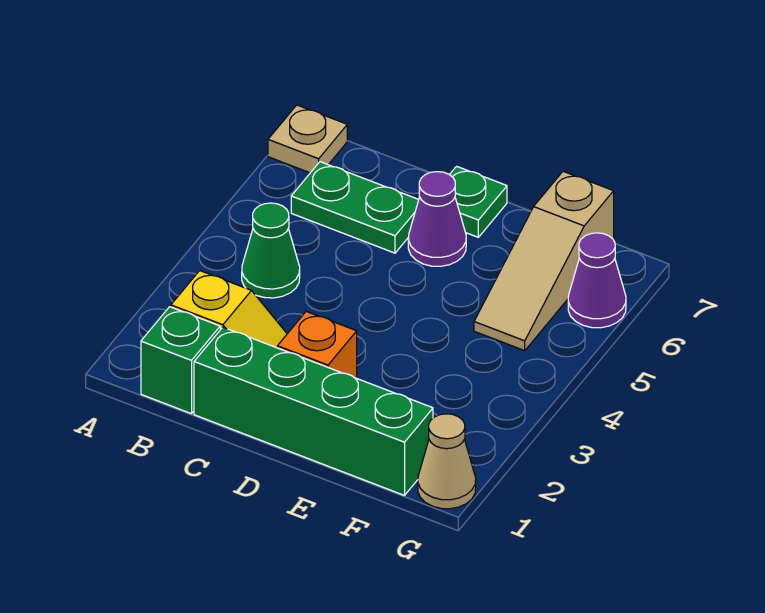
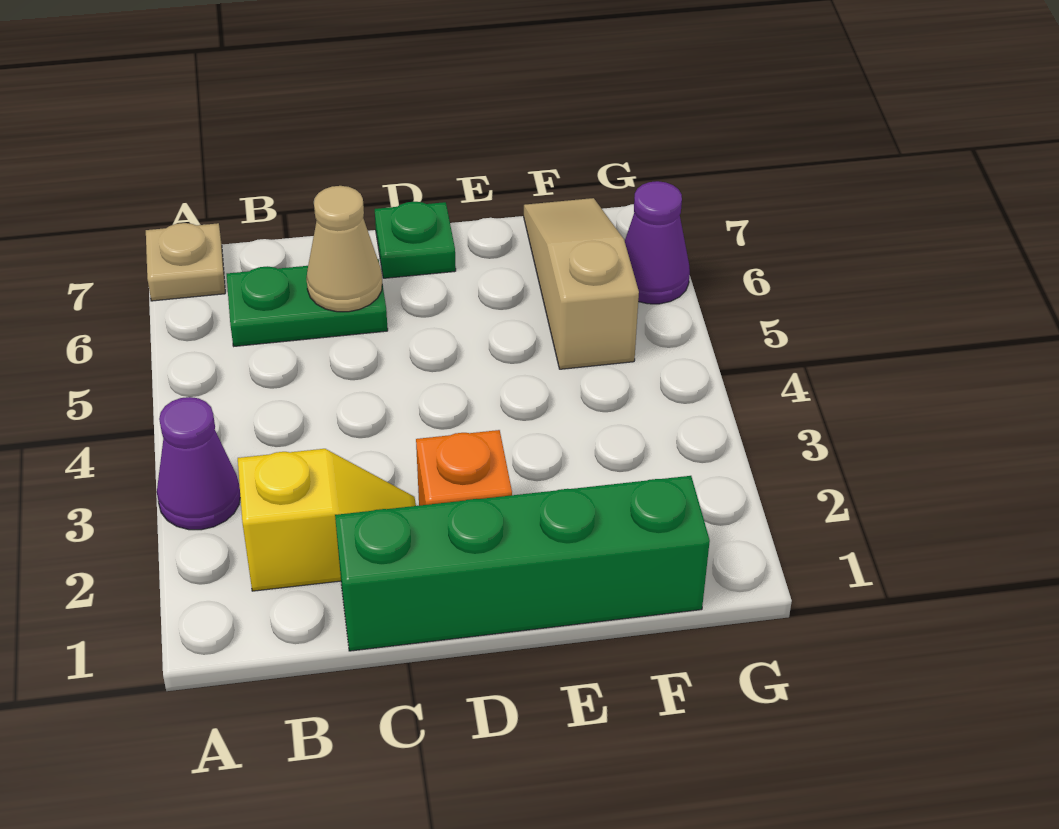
green 1x1 brick [141,307,220,414] -> none
green 1x1 cone [242,203,300,298] -> none
purple 1x1 cone [408,172,466,266] -> purple 1x1 cone moved to [157,397,240,530]
tan 1x3 slope [474,171,614,351] -> tan 1x3 slope turned to [524,198,639,369]
tan 1x1 cone [418,414,476,509] -> tan 1x1 cone moved to [306,186,382,312]

